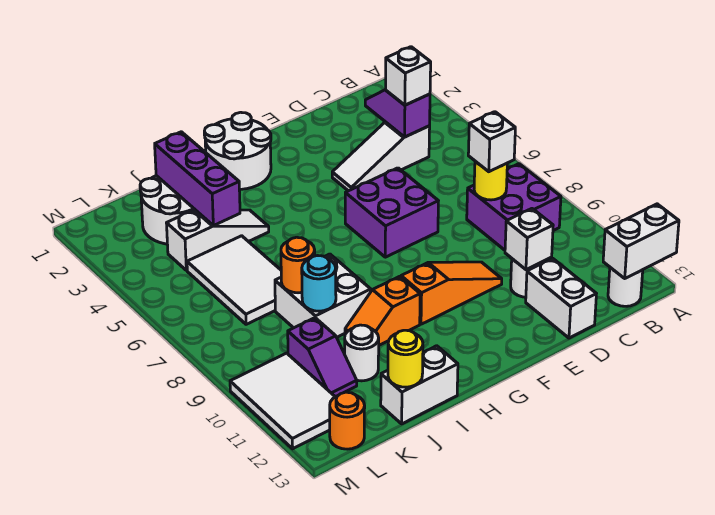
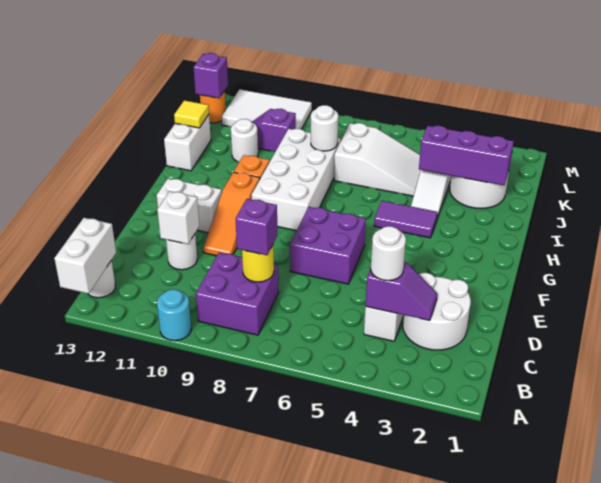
white 1x1 brick [386,47,431,105] -> white 1x1 round brick [371,226,406,281]
white 1x1 brick [468,112,515,172] -> purple 1x1 brick [235,199,278,255]
white 1x2 brick [526,258,596,338] -> white 1x2 brick moved to [157,179,222,233]
white 2x2 round brick [204,112,271,189] -> white 2x2 round brick moved to [403,273,471,350]
none -> purple 1x2 tile [374,201,437,238]
white 2x2 brick [275,254,371,337] -> white 2x4 brick [252,129,341,231]
white 2x3 tile [187,236,281,324] -> white 2x3 slope [334,123,420,196]
orange 1x1 round brick [281,237,315,293] -> white 1x1 round brick [311,105,338,151]
cyan 1x1 round brick [302,256,336,311] -> cyan 1x1 round brick moved to [157,289,191,341]
yellow 1x1 round brick [388,330,423,387] -> yellow 1x1 tile [174,100,209,128]
none -> purple 1x1 brick [193,53,228,98]

